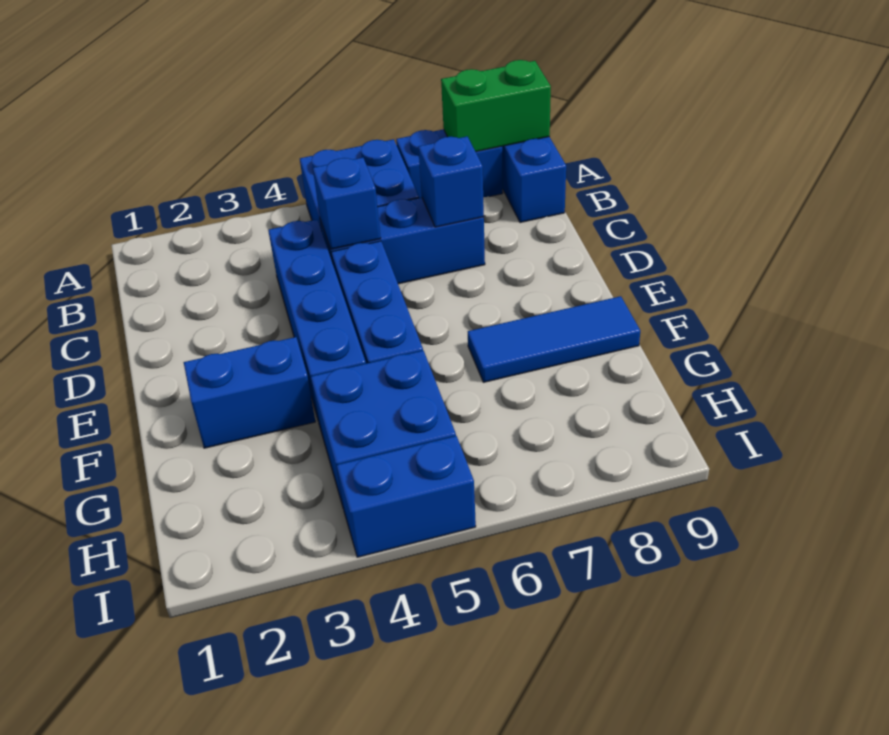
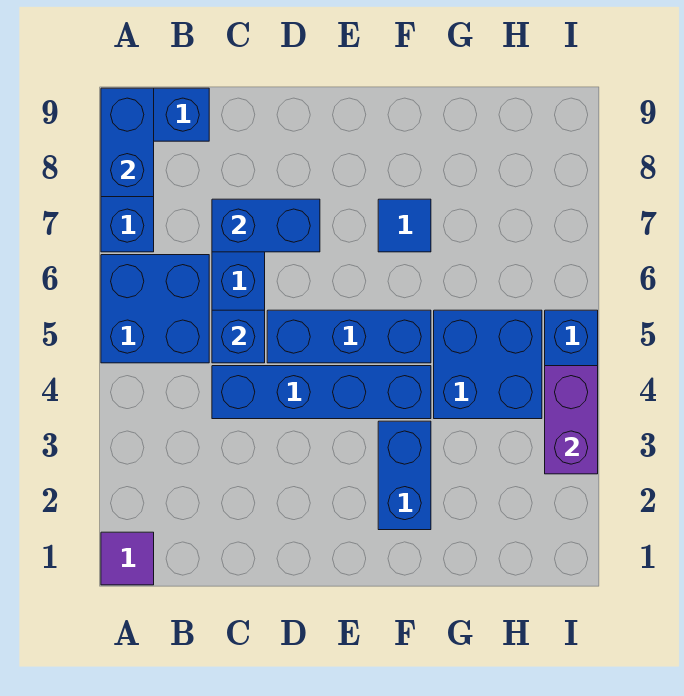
none -> purple 1x1 tile [101,532,154,585]
green 1x2 brick [441,60,551,152] -> blue 1x2 brick [101,88,154,197]
blue 1x1 brick [418,136,484,227] -> blue 1x2 brick [212,199,320,252]
blue 1x3 tile [468,296,640,382] -> blue 1x1 tile [378,199,431,252]
none -> purple 1x2 brick [545,366,598,474]

